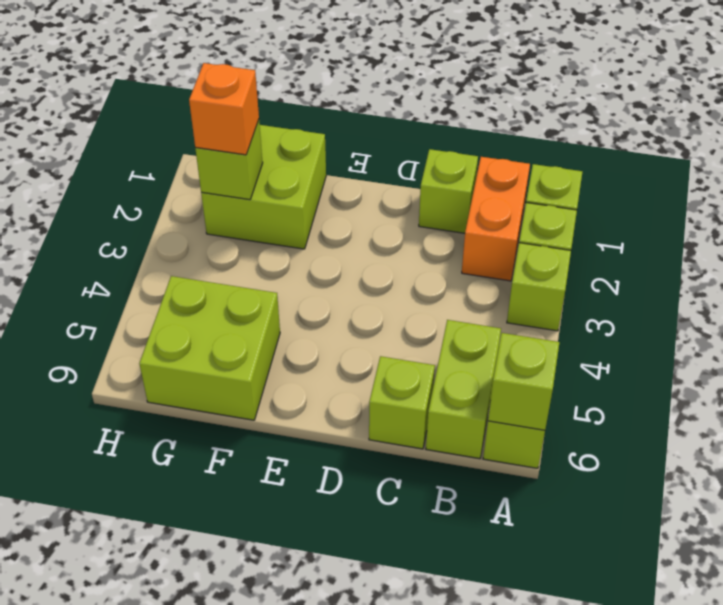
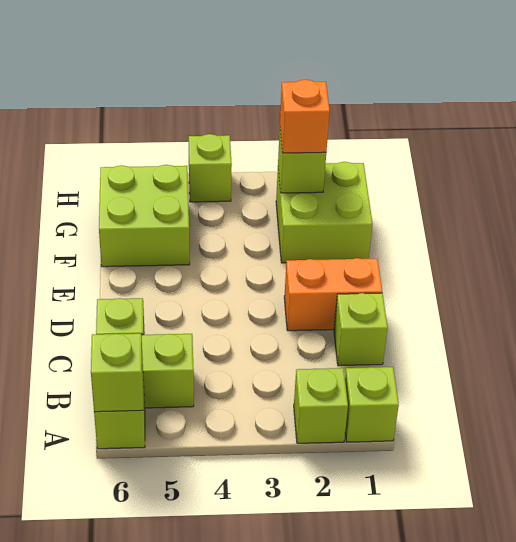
lime 1x1 brick [507,243,571,331] -> lime 1x1 brick moved to [189,134,232,202]
orange 1x2 brick [462,157,530,281] -> orange 1x2 brick moved to [284,258,382,331]

